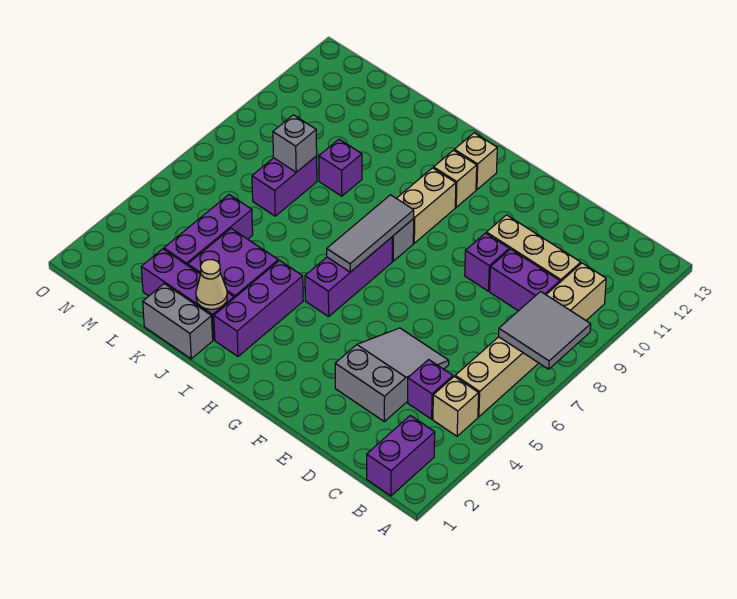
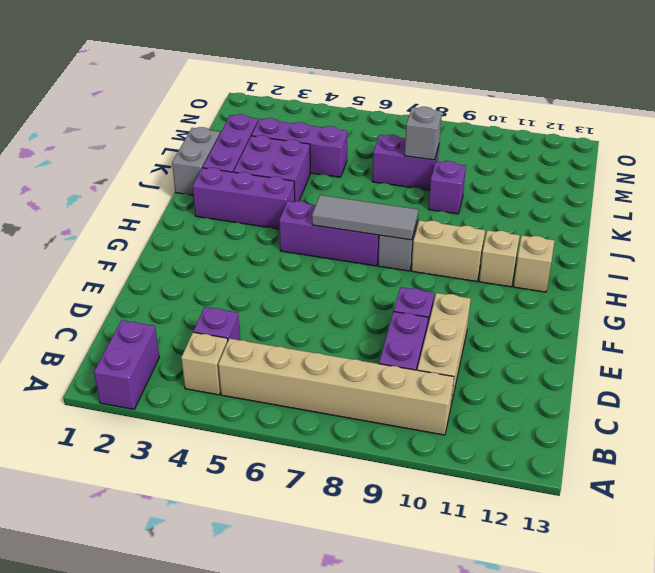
grey 2x2 tile [499,292,591,369] -> none
purple 1x2 brick [367,416,435,496] -> purple 1x2 brick turned to [94,320,159,409]
grey 2x3 slope [335,328,449,421] -> none
tan 1x1 cone [196,260,227,309] -> none

